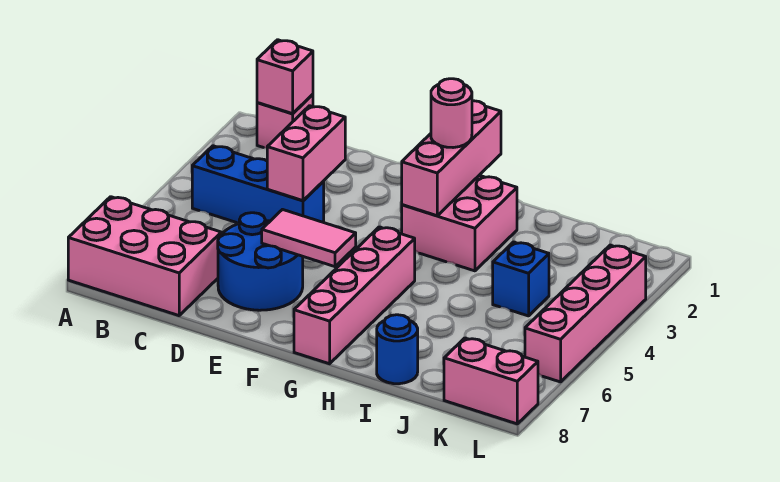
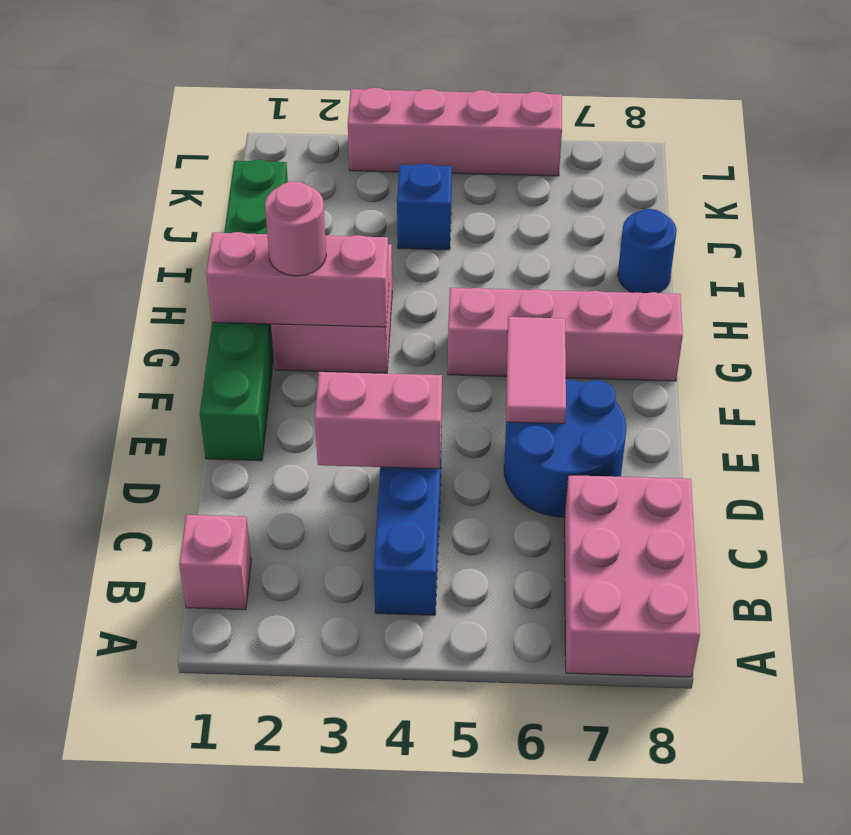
pink 1x1 brick [257,40,313,114] -> none
none -> green 1x6 brick [200,160,288,461]
pink 1x2 brick [444,338,538,424] -> none

